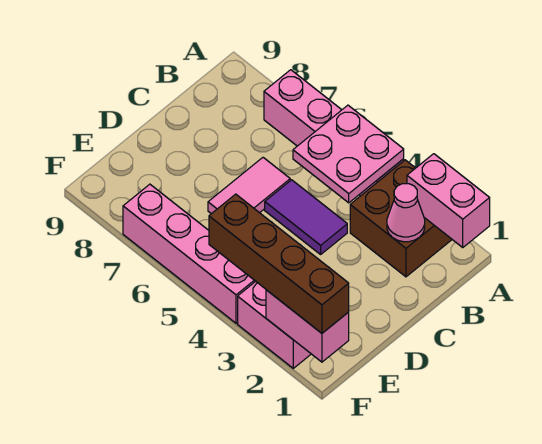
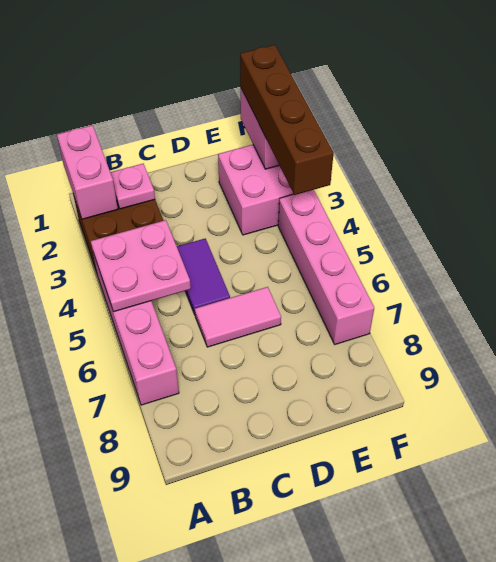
pink 1x1 cone [387,184,425,242] -> pink 1x1 plate [110,164,155,209]

